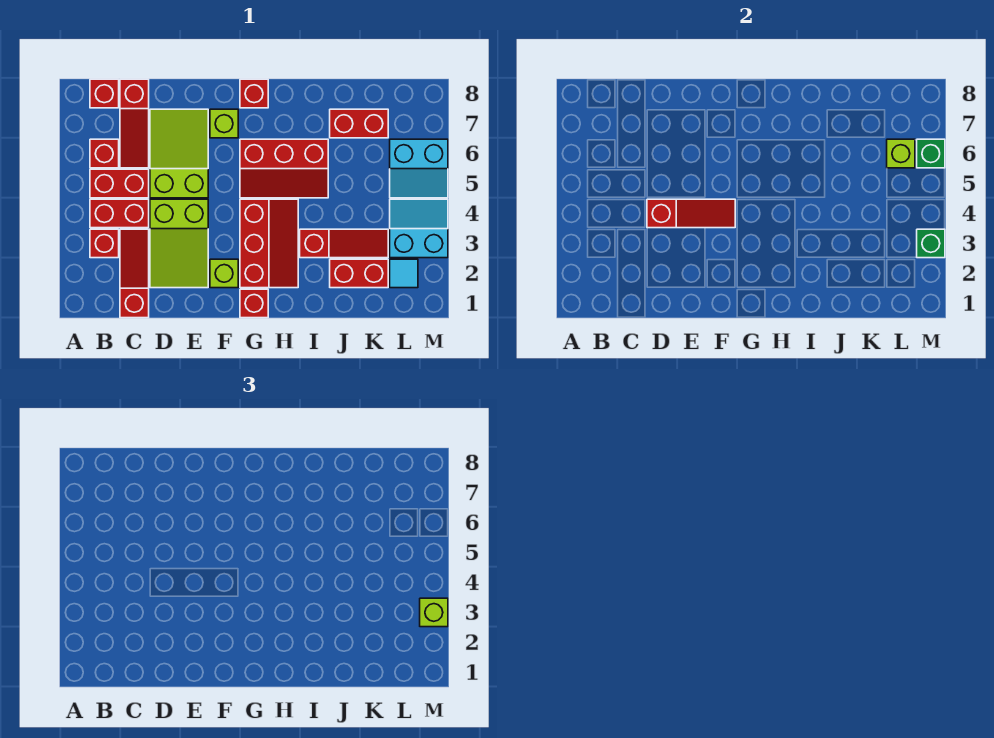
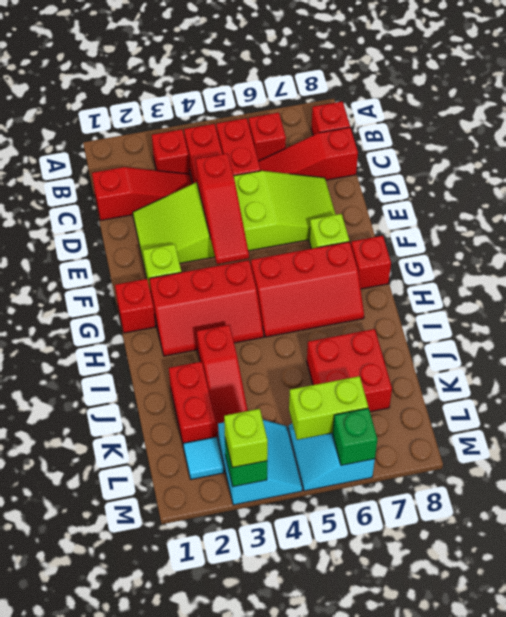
red 2x3 slope [240,139,328,198] -> red 2x3 slope turned to [251,242,364,337]
red 1x2 brick [330,109,388,138] -> red 2x2 brick [307,329,392,412]
lime 1x1 brick [887,139,915,168] -> lime 1x2 brick [289,376,368,440]

